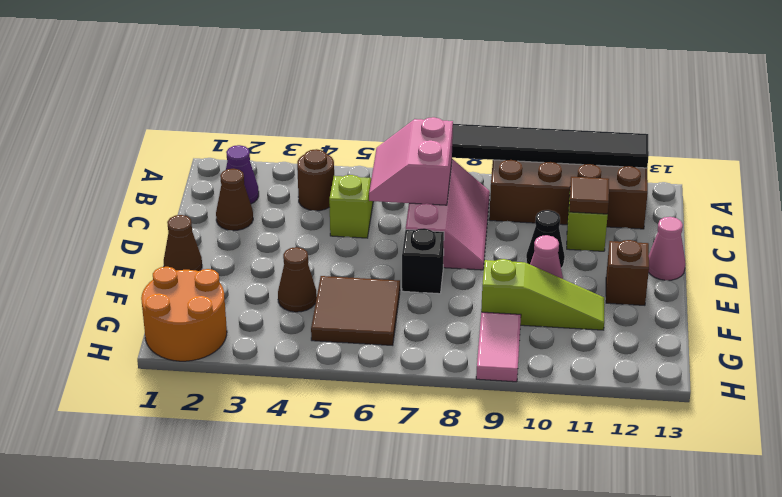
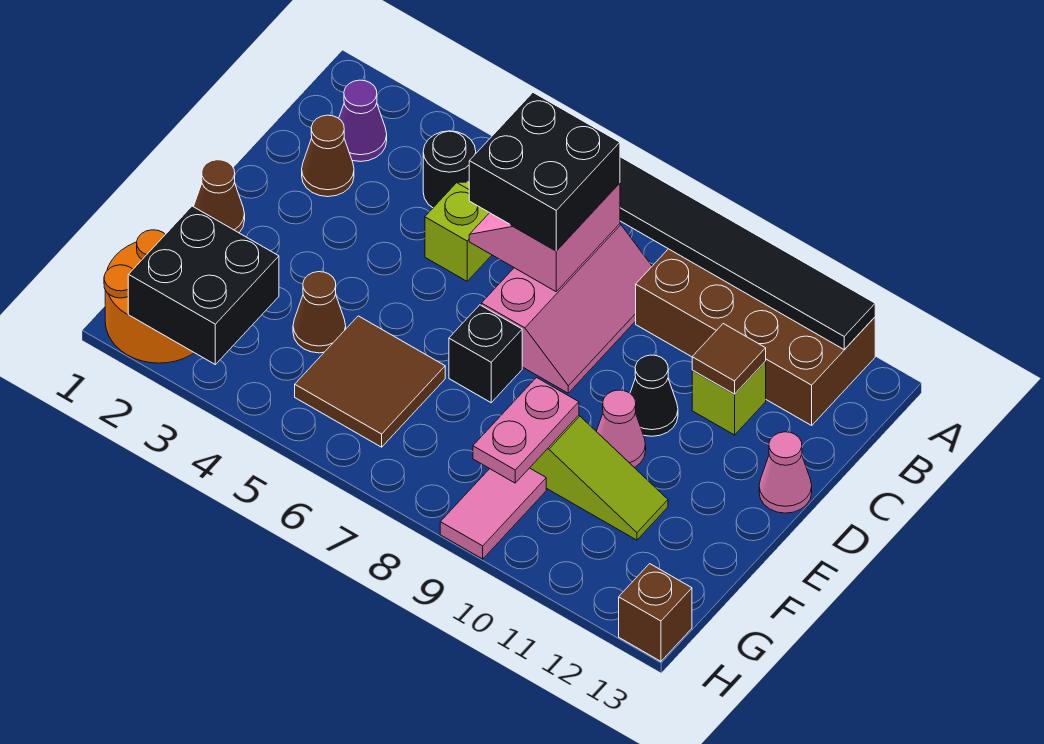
brown 1x1 round brick [297,149,334,211] -> black 1x1 round brick [423,131,476,208]
none -> black 2x2 brick [469,93,620,251]
brown 1x1 brick [606,240,649,305] -> brown 1x1 brick moved to [619,564,692,661]
none -> pink 1x2 plate [473,378,579,483]
none -> black 2x2 brick [128,206,279,364]

